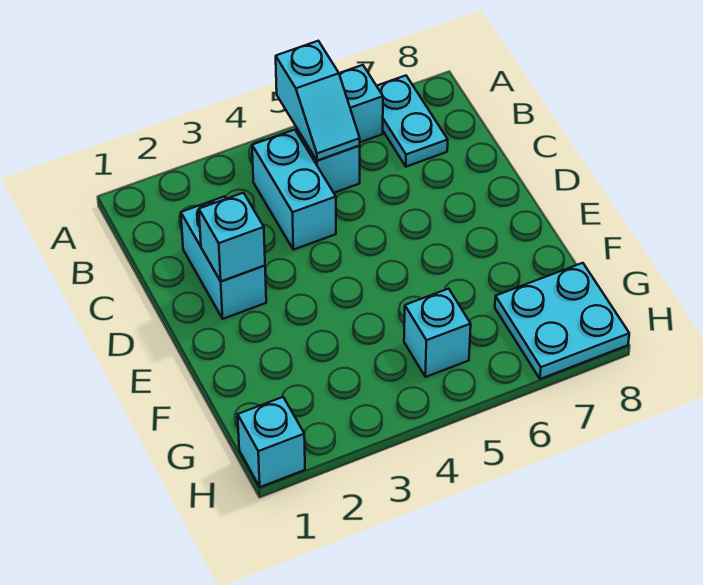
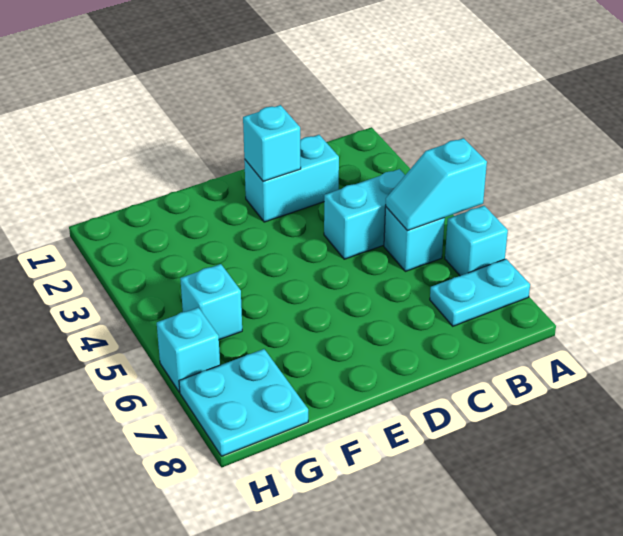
cyan 1x1 brick [238,397,305,487] -> cyan 1x1 brick moved to [157,307,220,392]

